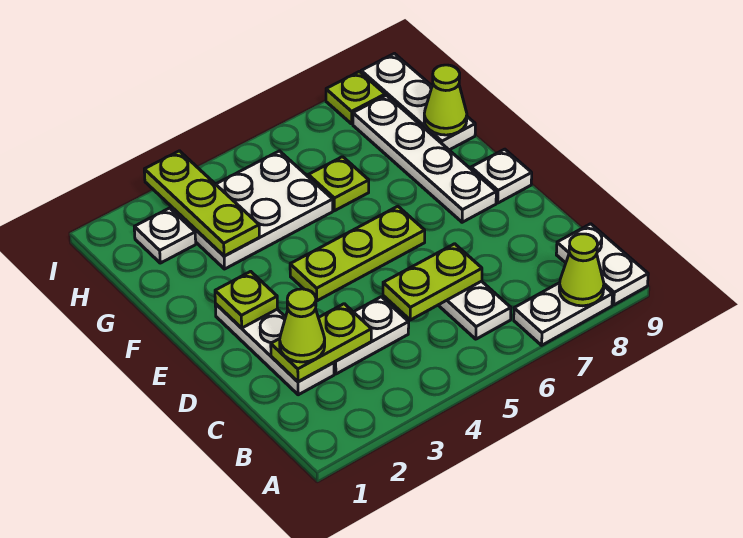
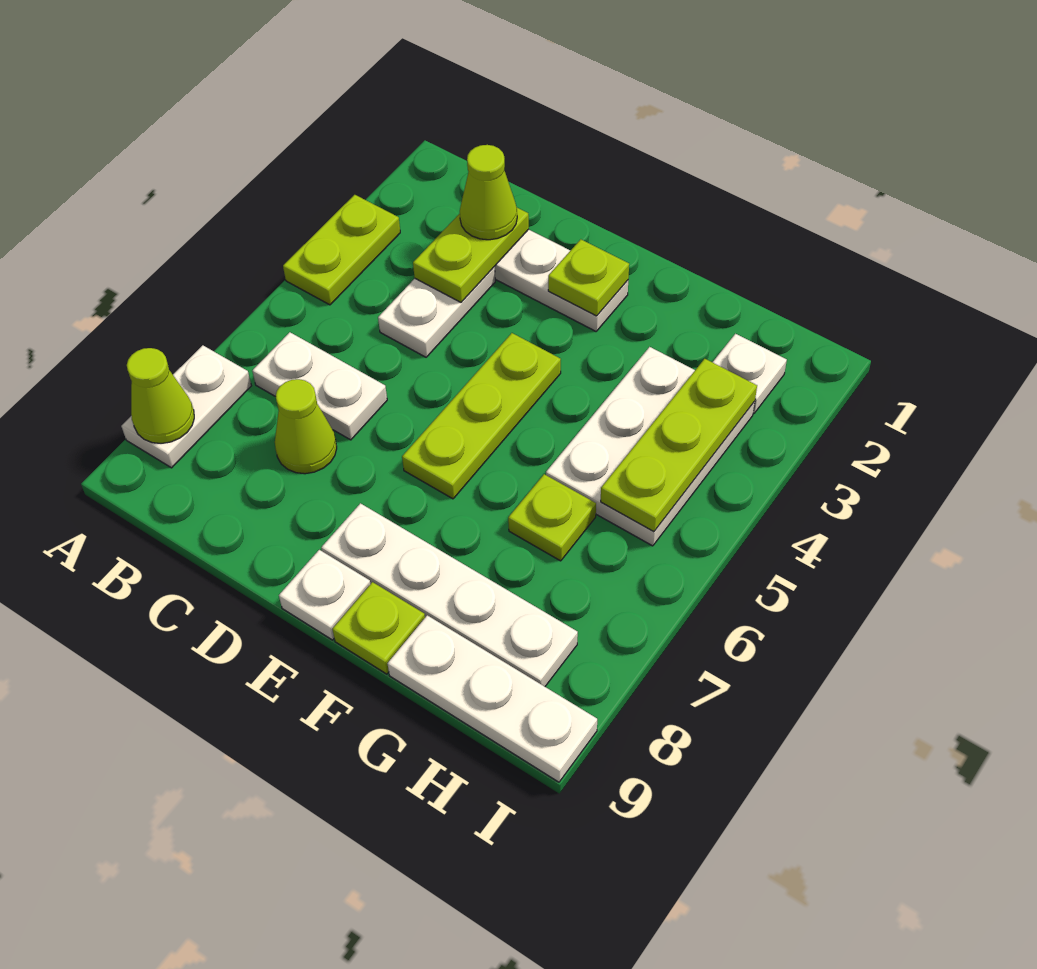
white 1x2 plate [556,224,648,305] -> none
lime 1x2 plate [383,244,482,320] -> lime 1x2 plate moved to [283,195,400,305]
lime 1x3 plate [144,151,259,256] -> lime 1x3 plate turned to [601,359,757,532]
lime 1x1 cone [424,65,467,135] -> lime 1x1 cone moved to [275,379,337,474]
lime 1x1 plate [326,72,385,124] -> lime 1x1 plate moved to [332,582,425,674]

